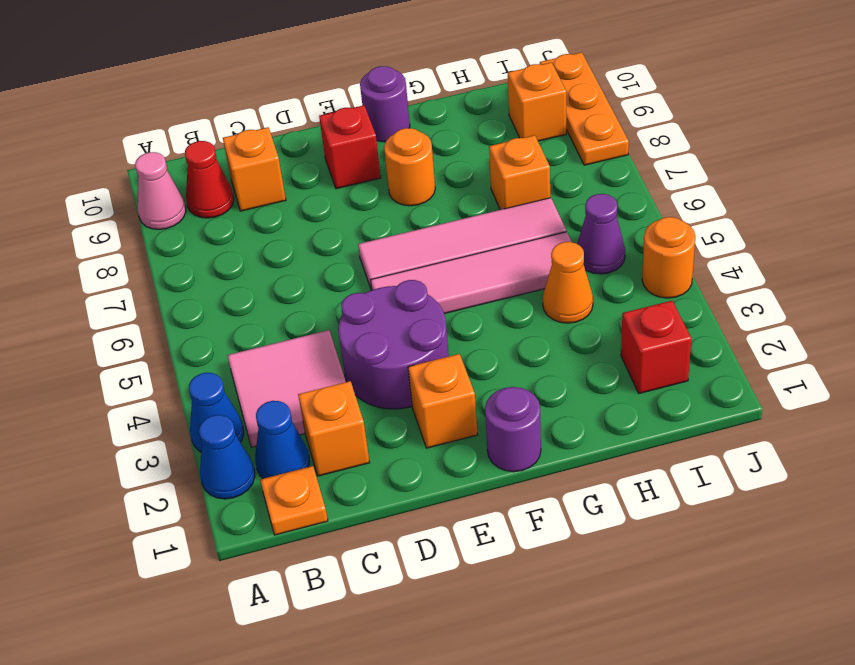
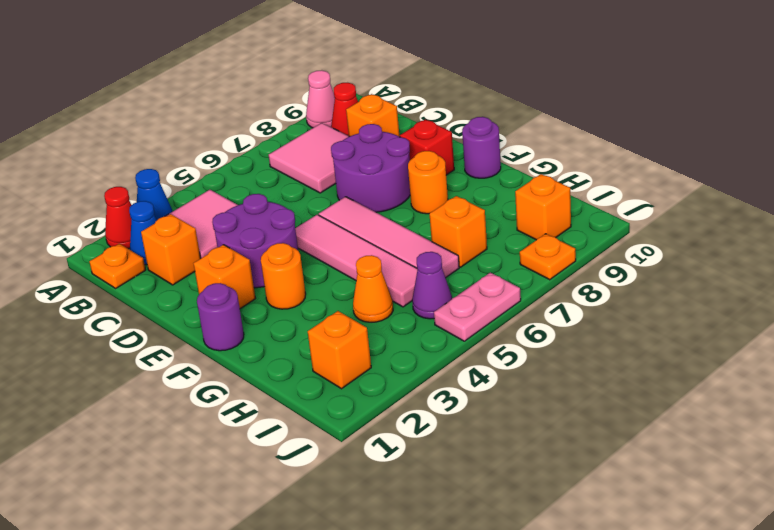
blue 1x1 cone [199,415,255,499] -> red 1x1 cone [104,187,131,249]
none -> pink 2x2 tile [269,123,349,193]
none -> purple 2x2 round brick [331,124,410,212]
red 1x1 brick [621,301,691,393] -> orange 1x1 brick [308,311,371,389]
orange 1x1 round brick [642,217,695,298] -> orange 1x1 round brick moved to [261,243,306,309]
none -> pink 1x2 plate [434,273,521,341]
orange 1x3 plate [540,52,629,165] -> orange 1x1 plate [520,234,576,280]

